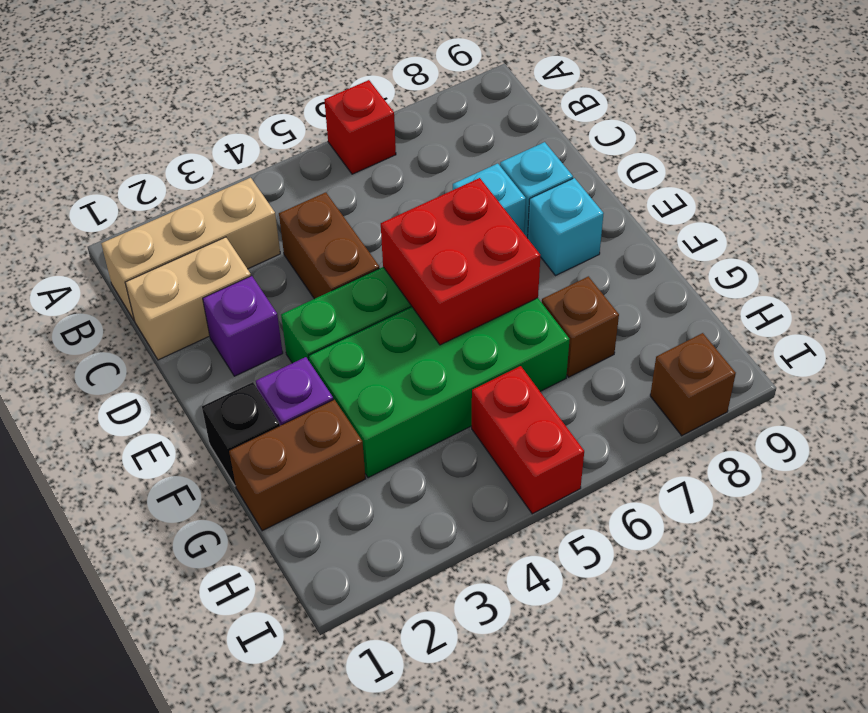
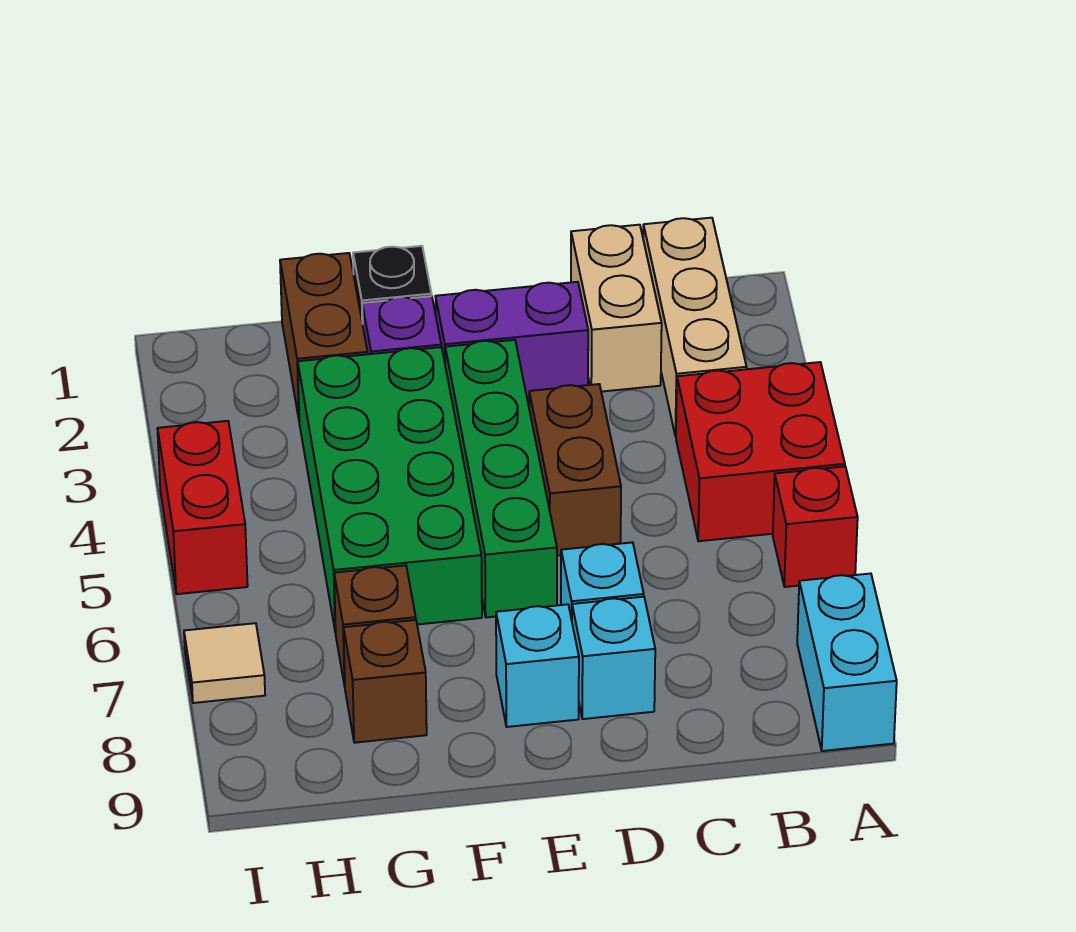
none -> cyan 1x2 brick [797,574,897,751]
brown 1x2 brick [279,192,379,299] -> brown 1x2 brick turned to [529,384,621,556]
purple 1x1 brick [203,276,283,376] -> purple 1x2 brick [435,282,588,399]
red 2x2 brick [381,178,540,345] -> red 2x2 brick moved to [676,362,845,541]
red 1x2 brick [472,366,584,514] -> red 1x2 brick turned to [157,421,248,594]
none -> tan 1x1 tile [184,623,265,703]
brown 1x1 brick [650,333,736,436] -> brown 1x1 brick moved to [344,620,427,743]

